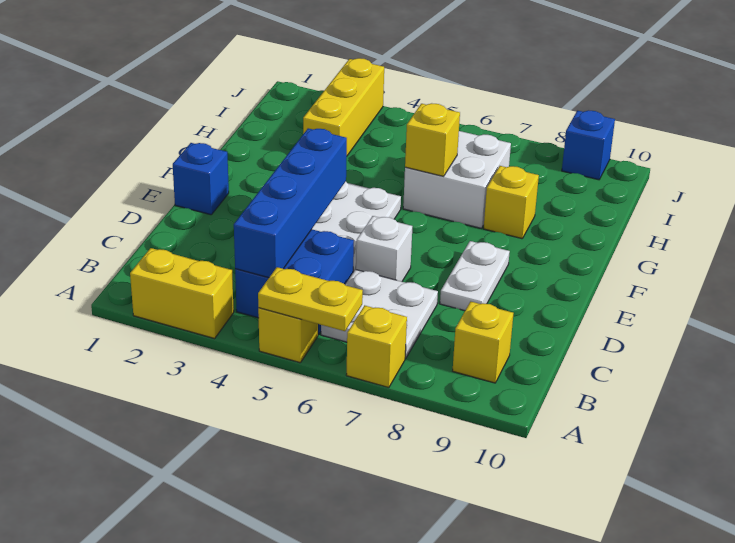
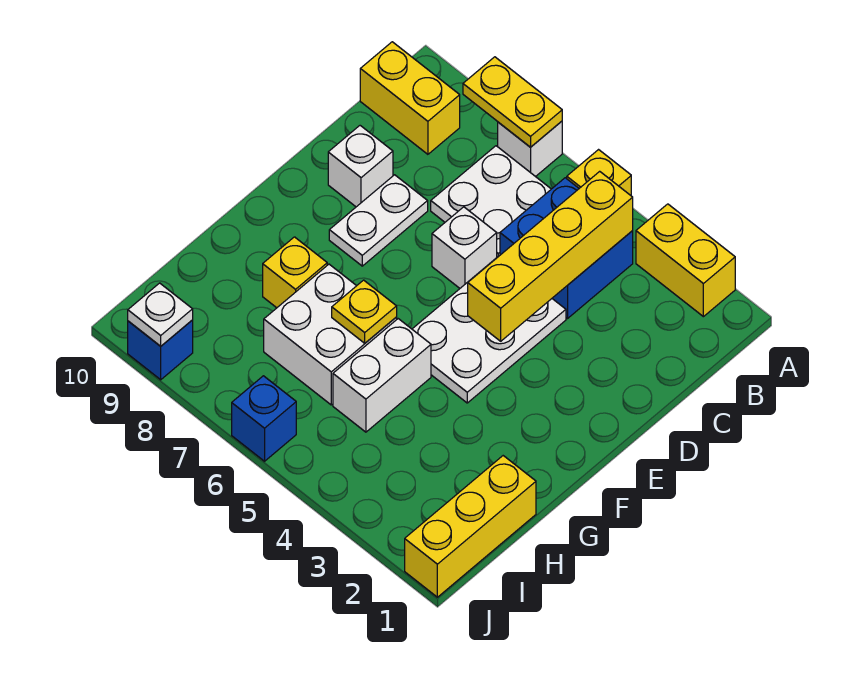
yellow 1x2 plate [258,267,363,331] -> yellow 1x2 plate moved to [463,57,562,147]
yellow 1x1 brick [346,305,407,388] -> white 1x1 brick [498,121,562,177]
blue 1x4 brick [234,128,347,278] -> yellow 1x4 brick [468,171,633,341]
yellow 1x1 brick [453,302,513,383] -> yellow 1x2 brick [360,42,460,154]
none -> white 1x1 brick [328,126,393,207]
blue 1x1 brick [173,143,229,215] -> blue 1x1 brick moved to [232,376,296,461]
none -> white 1x2 brick [333,319,431,432]
yellow 1x1 brick [405,103,460,176] -> yellow 1x1 plate [332,280,397,343]
yellow 1x3 brick [303,58,384,156] -> yellow 1x3 brick moved to [405,456,536,597]
none -> white 1x1 plate [128,283,193,346]

